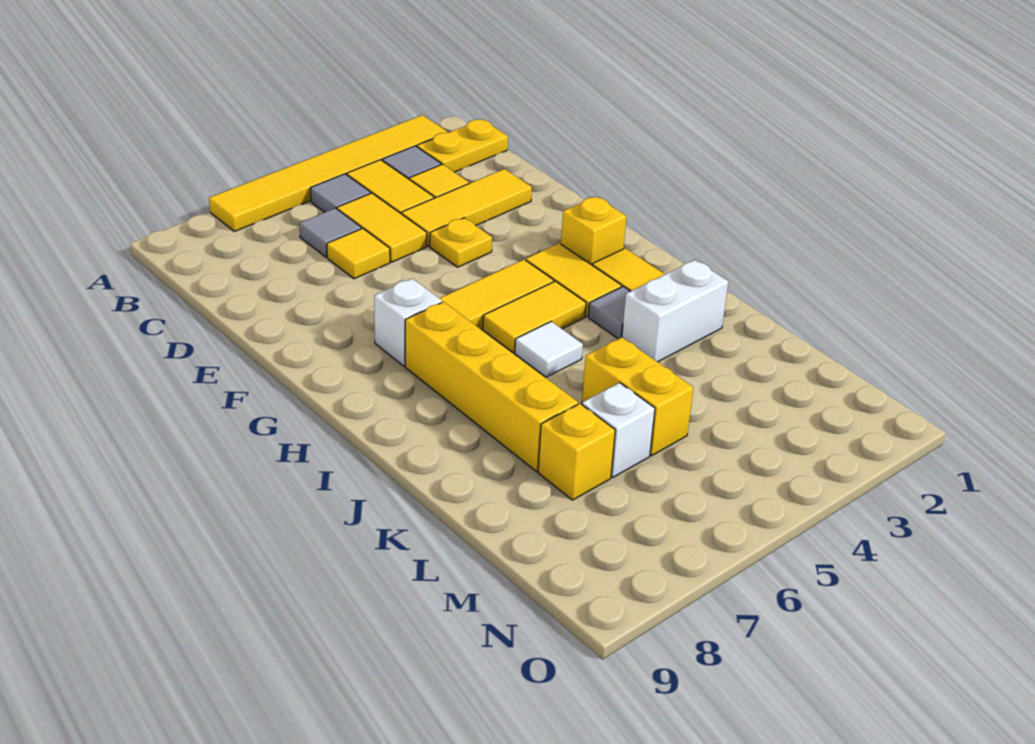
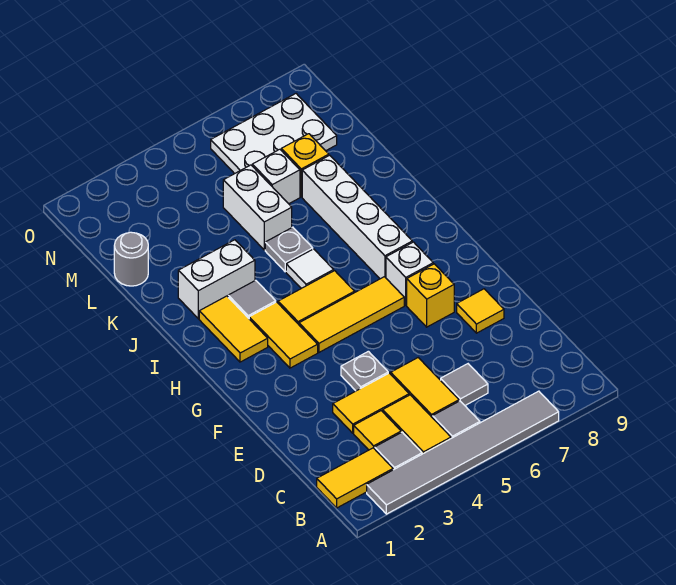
yellow 1x6 tile [209,115,448,231] -> grey 1x6 tile [367,391,559,514]
yellow 1x2 plate [417,119,508,172] -> yellow 1x2 tile [317,448,393,508]
yellow 1x3 tile [401,169,532,246] -> yellow 1x2 tile [333,373,409,433]
yellow 1x1 tile [327,228,390,279] -> yellow 1x1 tile moved to [457,289,504,333]
yellow 1x1 plate [430,218,492,267] -> grey 1x1 plate [341,351,388,391]
yellow 1x1 brick [561,197,626,265] -> yellow 1x1 brick moved to [407,264,454,327]
yellow 1x4 brick [405,302,578,471] -> white 1x4 brick [302,155,412,279]
none -> grey 1x1 plate [265,227,313,272]
yellow 1x2 brick [582,337,693,456] -> white 1x2 brick [223,165,292,250]
none -> grey 1x1 round brick [114,232,148,286]
none -> white 2x3 plate [211,94,337,174]

